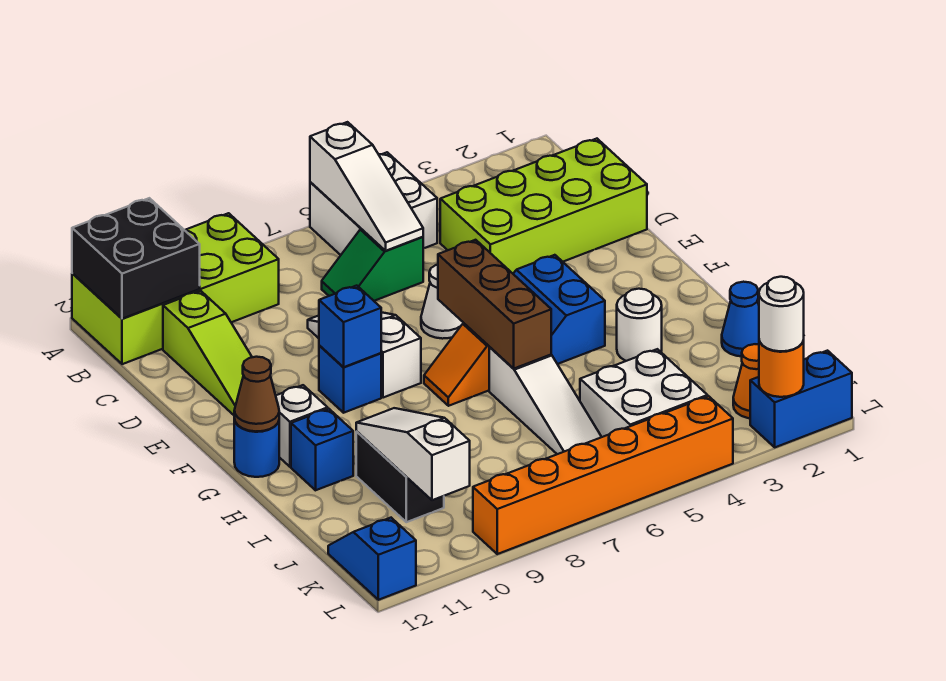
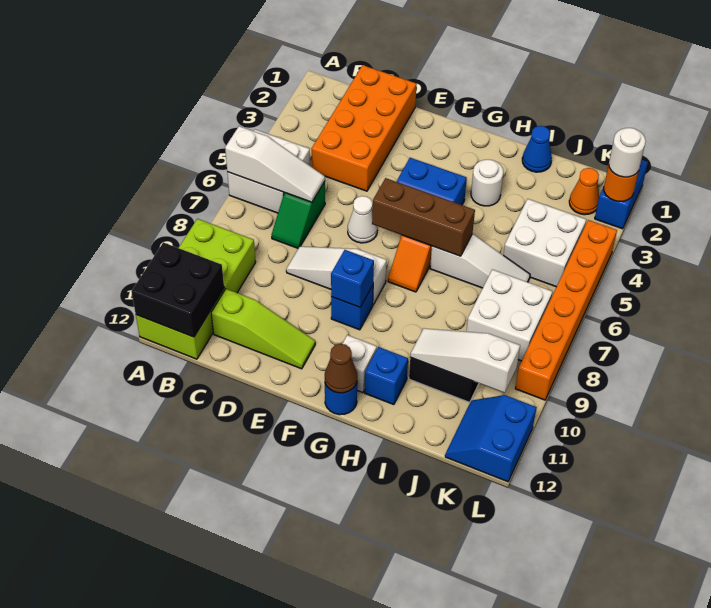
lime 2x4 brick [440,139,647,273] -> orange 2x4 brick [312,65,417,191]
none -> white 2x2 brick [466,269,553,361]
blue 1x2 slope [328,518,416,600] -> blue 2x2 slope [445,395,537,482]

